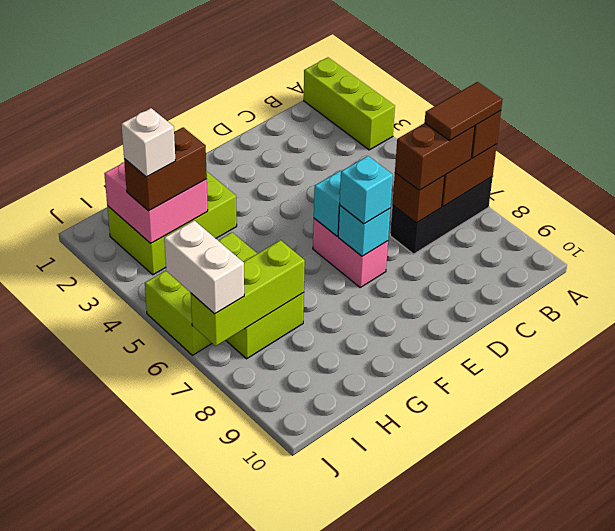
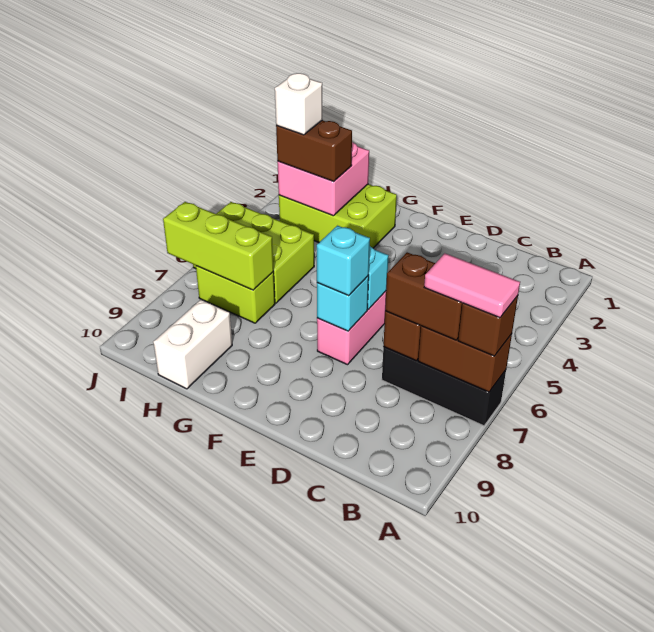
lime 1x3 brick [304,58,395,150] -> none
brown 1x2 tile [425,82,503,141] -> pink 1x2 tile [424,253,520,318]
white 1x2 brick [164,221,244,314] -> white 1x2 brick moved to [153,300,232,389]

